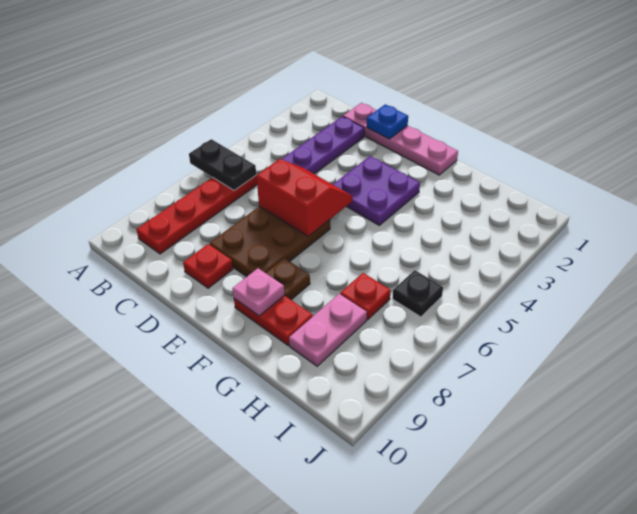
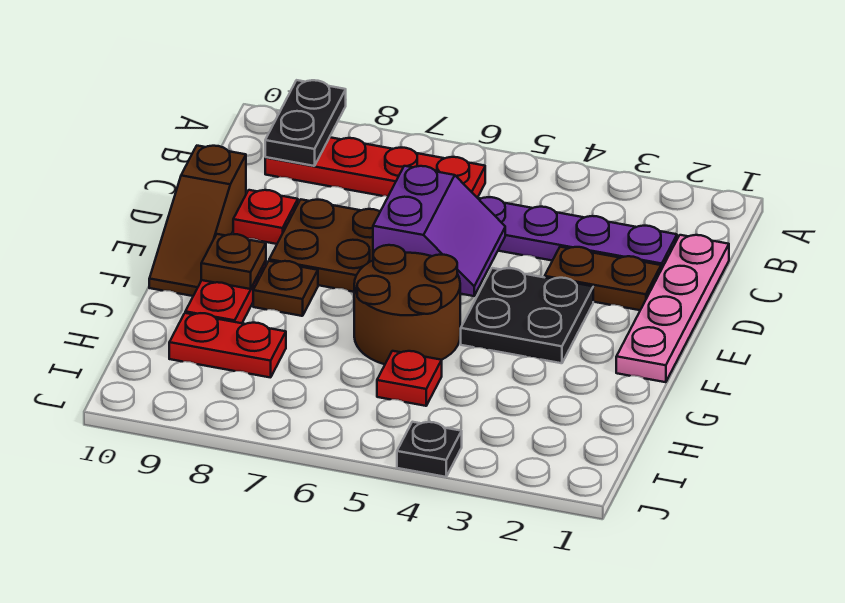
black 1x2 plate [189,139,256,191] -> black 1x2 plate moved to [265,80,346,166]
blue 1x1 plate [367,104,408,139] -> none
none -> brown 1x2 plate [545,247,661,310]
red 2x2 slope [256,159,353,236] -> purple 2x2 slope [373,166,505,296]
none -> brown 1x3 slope [149,146,246,296]
purple 2x2 plate [333,156,420,225] -> black 2x2 plate [461,268,593,363]
none -> brown 2x2 round brick [354,245,460,364]
pink 1x1 plate [232,268,284,316] -> brown 1x1 plate [201,234,266,289]
red 1x1 plate [340,273,391,320] -> red 1x1 plate moved to [377,351,442,406]
pink 1x2 plate [289,294,367,366] -> red 1x2 plate [169,313,286,378]
black 1x1 plate [392,270,443,317] -> black 1x1 plate moved to [397,422,462,477]

